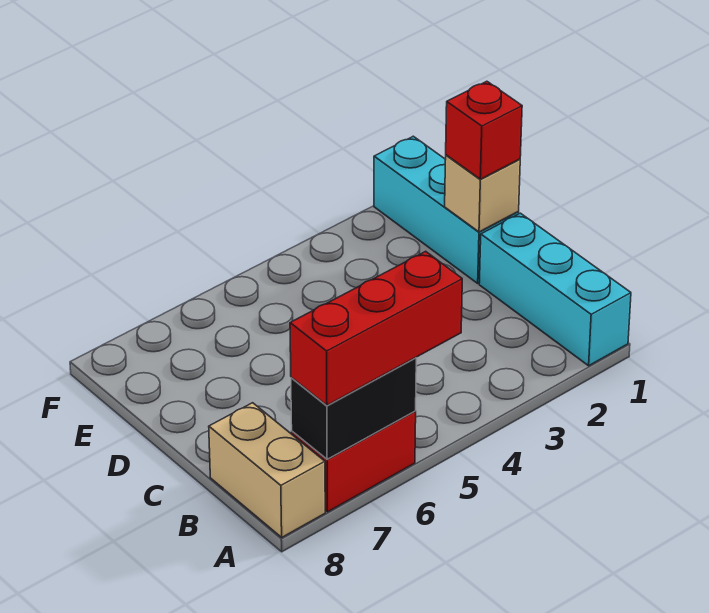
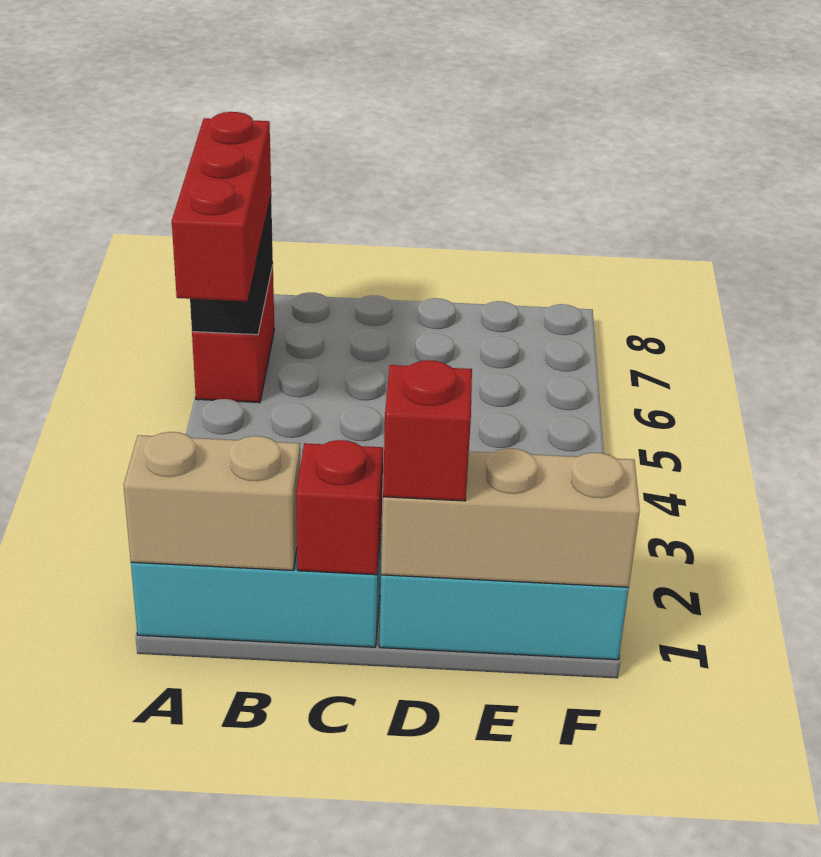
tan 1x2 brick [209,403,325,537] -> tan 1x2 brick moved to [124,432,300,570]
none -> red 1x1 brick [296,440,383,575]
tan 1x1 brick [445,155,520,232] -> tan 1x3 brick [381,448,640,587]

